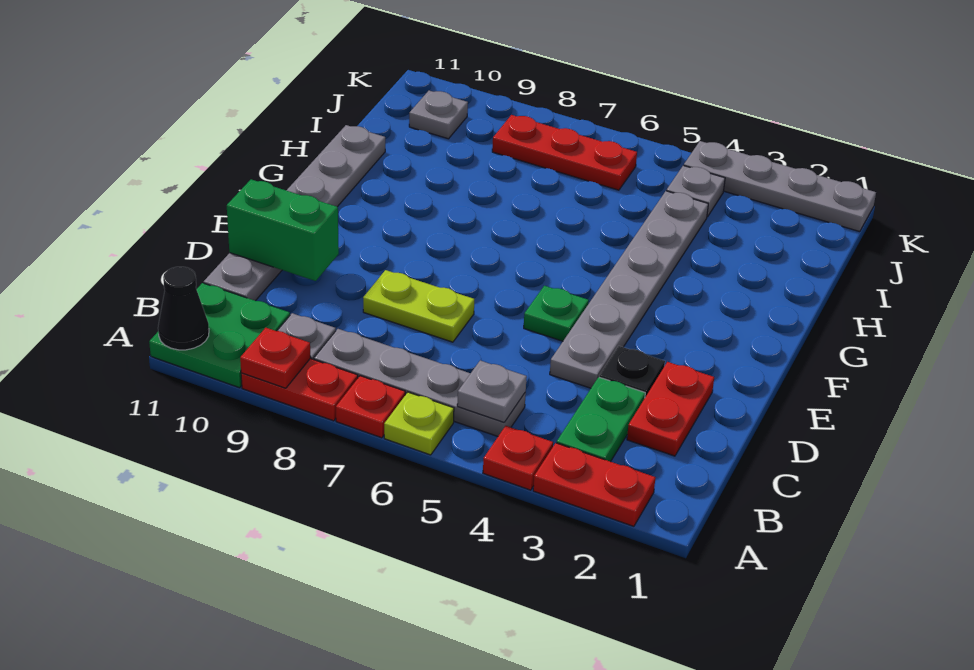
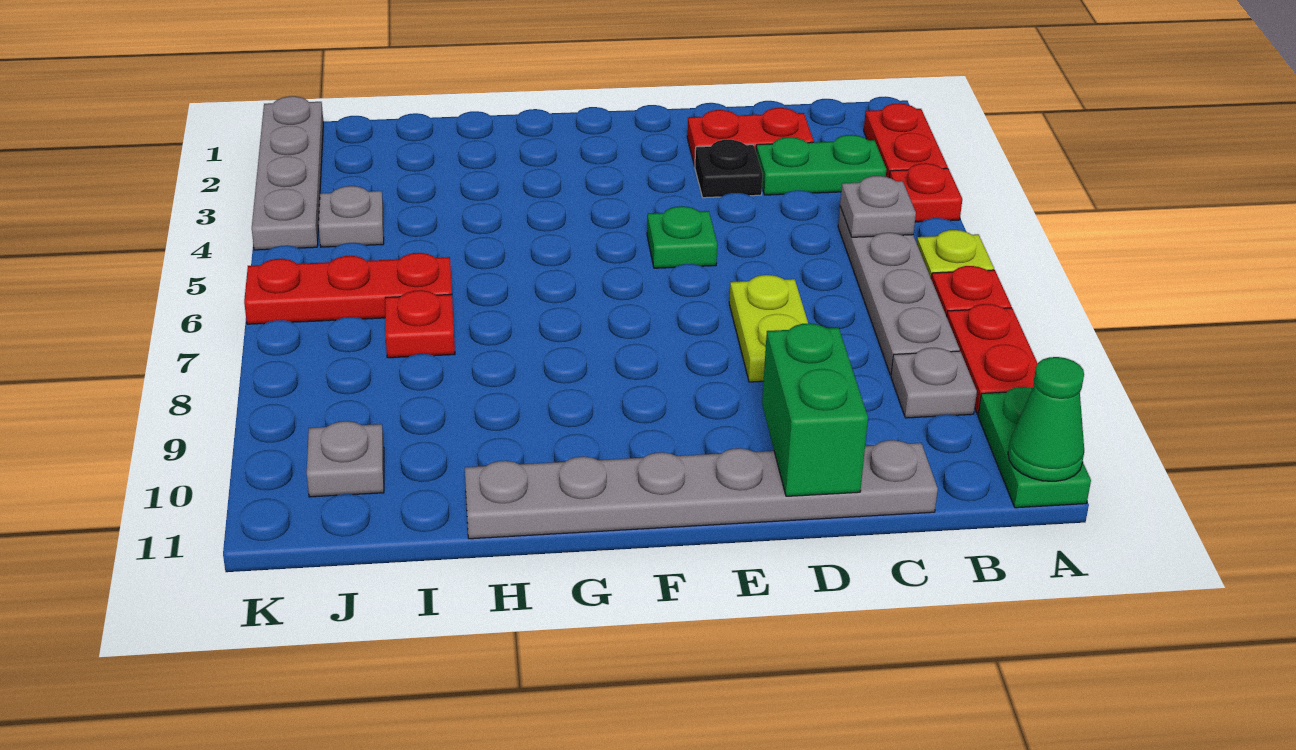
red 1x1 plate [240,328,311,388] -> red 1x1 plate moved to [385,290,455,358]
green 2x2 plate [149,283,290,388] -> green 1x2 plate [978,387,1091,508]
black 1x1 cone [158,267,209,350] -> green 1x1 cone [1008,357,1084,481]
grey 1x6 plate [550,191,708,388] -> none
red 1x3 plate [492,115,637,190] -> red 1x3 plate turned to [244,253,452,324]

